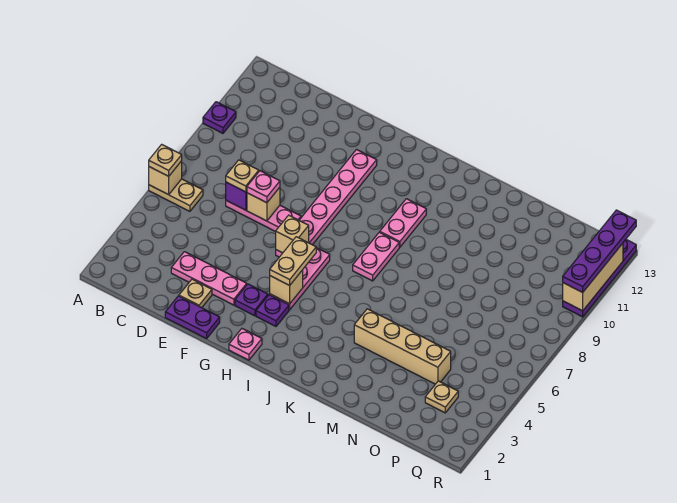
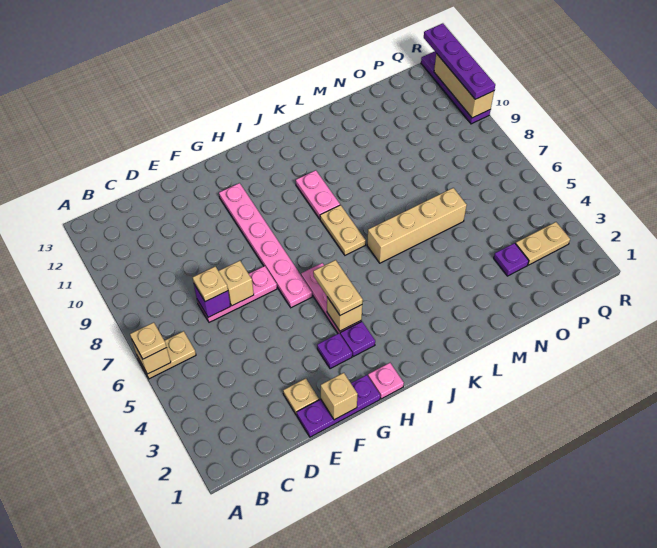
purple 1x1 plate [203,102,236,133] -> purple 1x1 plate moved to [494,243,529,276]
pink 1x3 plate [171,252,247,305] -> none
purple 1x2 plate [165,296,220,339] -> purple 1x3 plate [297,375,380,437]
pink 1x1 plate [247,171,280,203] -> none
tan 1x1 brick [276,215,309,253] -> tan 1x1 brick moved to [321,373,358,420]
pink 1x2 plate [353,232,399,281] -> tan 1x2 plate [320,205,366,255]
tan 1x4 brick [354,309,451,384] -> tan 1x4 brick moved to [367,188,467,263]
tan 1x1 plate [425,381,458,413] -> tan 1x2 plate [515,222,570,265]

